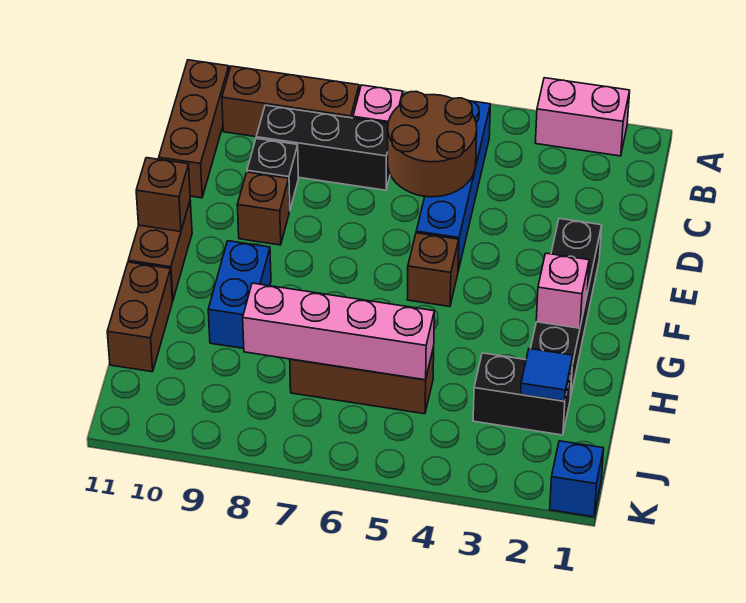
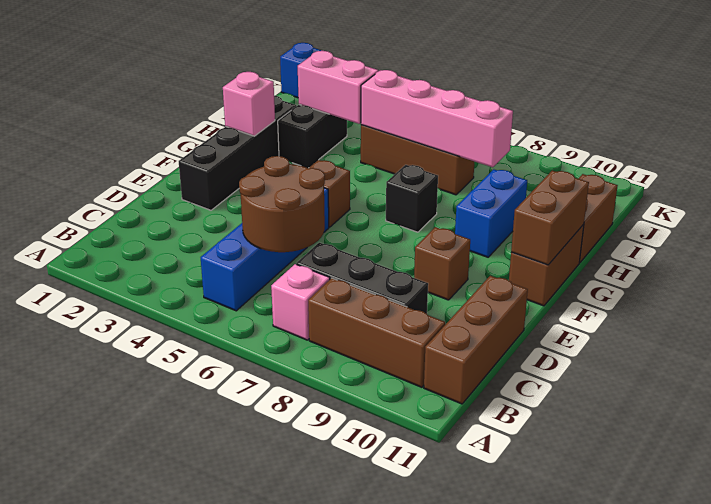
pink 1x2 brick [535,78,630,156] -> pink 1x2 brick moved to [298,51,378,124]
black 1x1 brick [247,139,298,211] -> black 1x1 brick moved to [386,165,438,232]
brown 1x1 brick [136,158,190,232] -> brown 1x2 brick [511,171,589,265]
black 1x2 brick [473,353,572,435] -> black 1x2 brick turned to [278,105,347,168]
blue 1x1 tile [521,349,573,401] -> none

